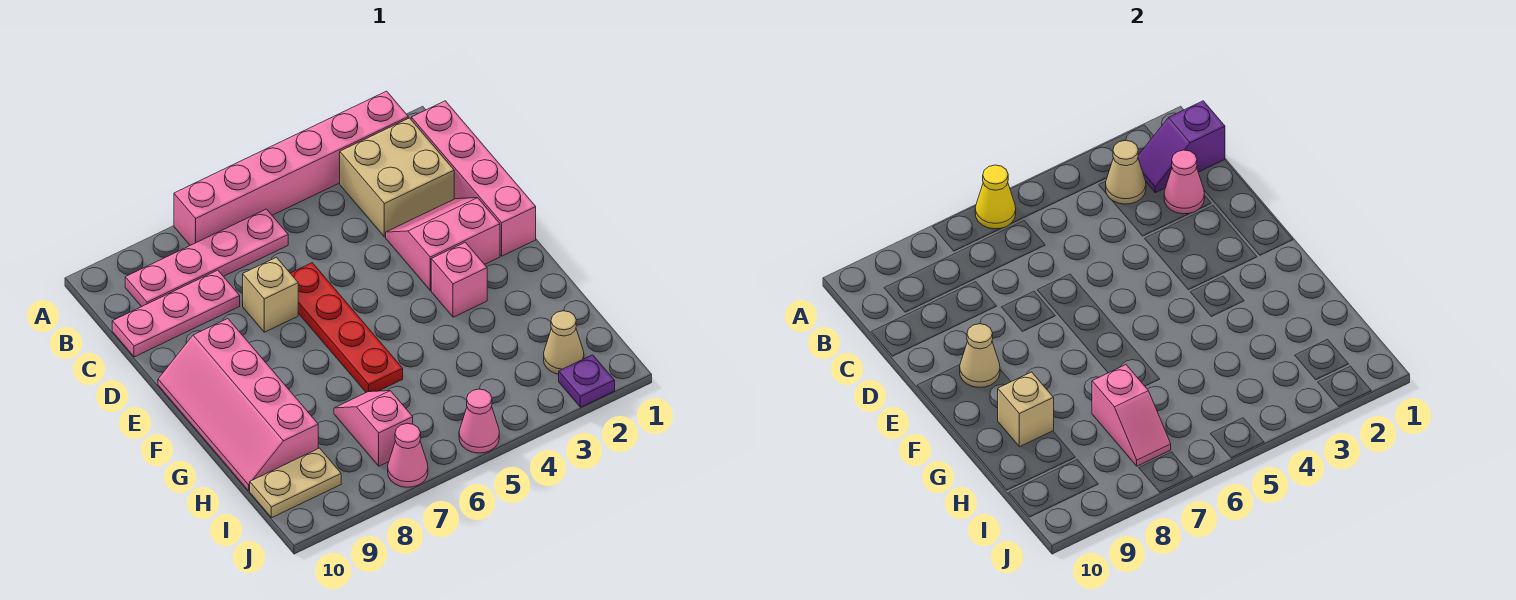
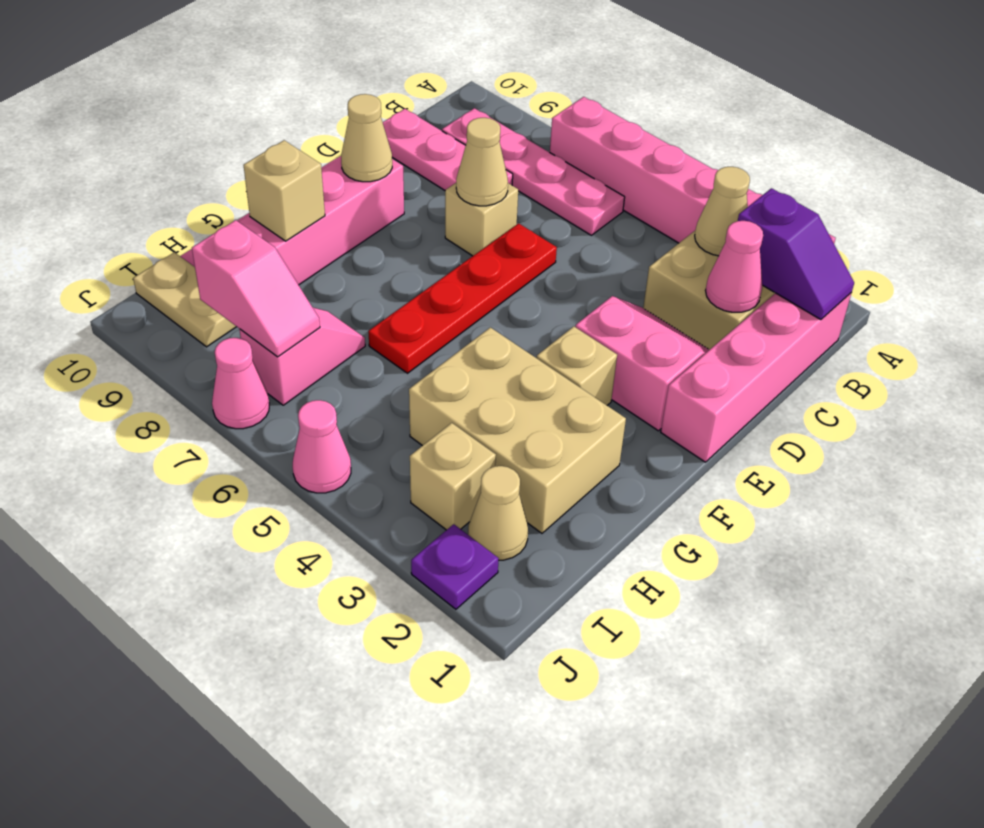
yellow 1x1 cone [975,165,1016,229] -> none
purple 1x2 slope [1138,101,1225,193] -> purple 1x2 slope turned to [738,188,854,320]
none -> tan 1x1 cone [456,118,508,206]
pink 1x1 brick [431,242,487,317] -> tan 1x1 brick [537,326,617,405]
none -> tan 2x3 brick [409,327,626,533]
pink 1x2 slope [1092,365,1171,466] -> pink 1x2 slope turned to [192,220,320,357]
none -> tan 1x1 brick [410,423,496,530]

